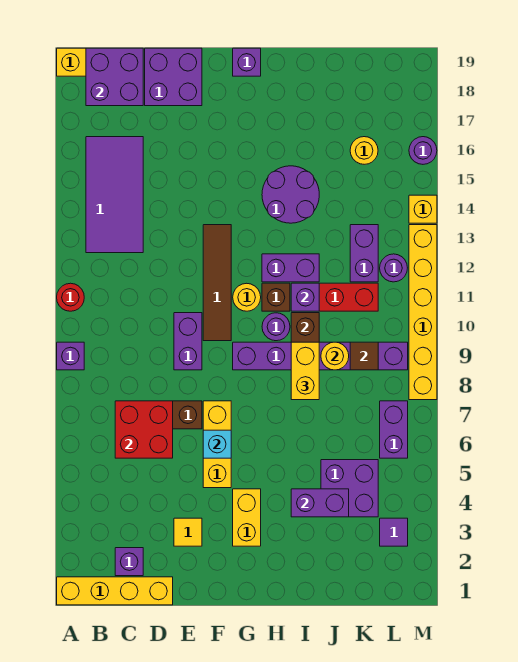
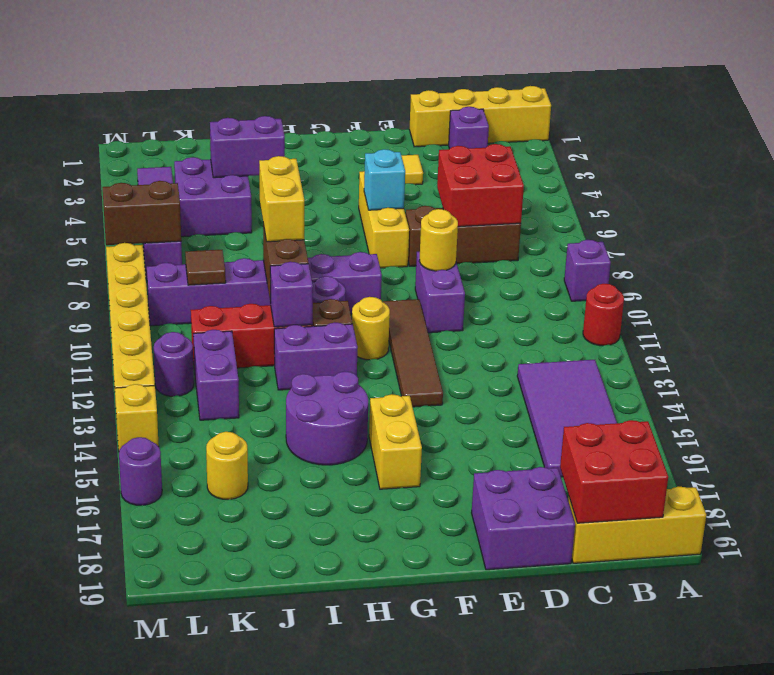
purple 2x2 brick [86,48,143,106] -> red 2x2 brick [560,420,668,523]
yellow 1x2 brick [233,489,261,546] -> yellow 1x2 brick moved to [369,394,422,489]
purple 1x1 brick [233,48,261,76] -> none
yellow 1x1 round brick [321,342,349,370] -> yellow 1x1 round brick moved to [419,209,458,271]
none -> brown 1x2 brick [102,181,181,245]

